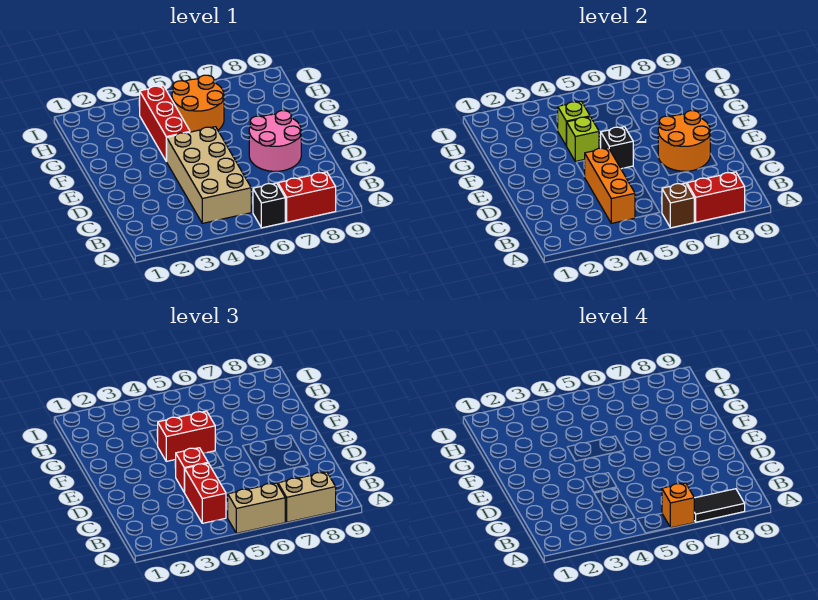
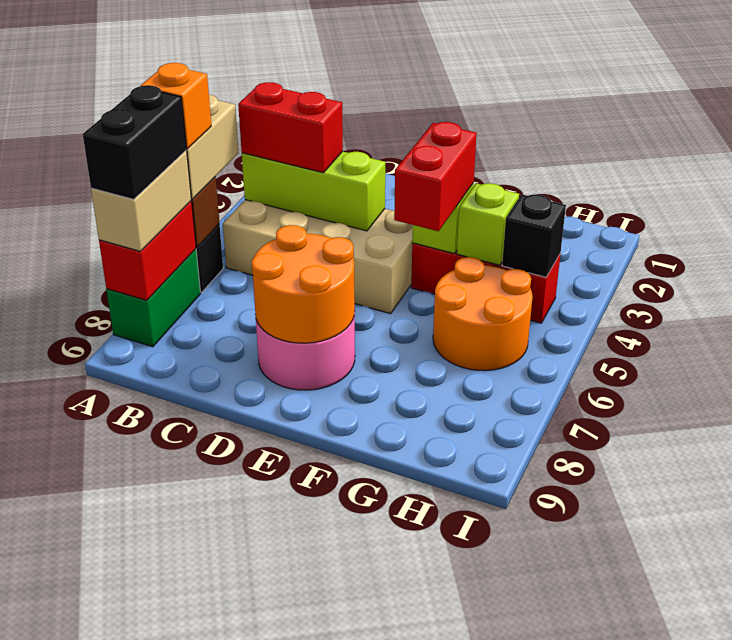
red 1x2 brick [278,172,336,222] -> green 1x2 brick [106,249,201,347]
black 1x2 tile [694,489,745,522] -> black 1x2 brick [83,85,186,199]
orange 1x3 brick [584,148,635,223] -> lime 1x3 brick [242,151,385,231]
red 1x1 brick [176,448,208,492] -> none
black 1x1 brick [601,127,633,169] -> black 1x1 brick moved to [502,194,566,277]

